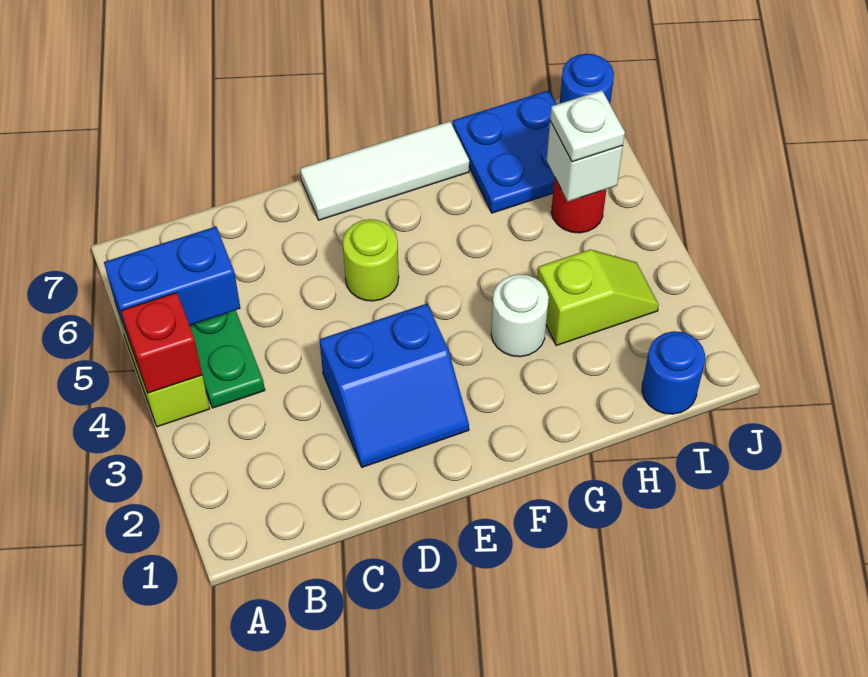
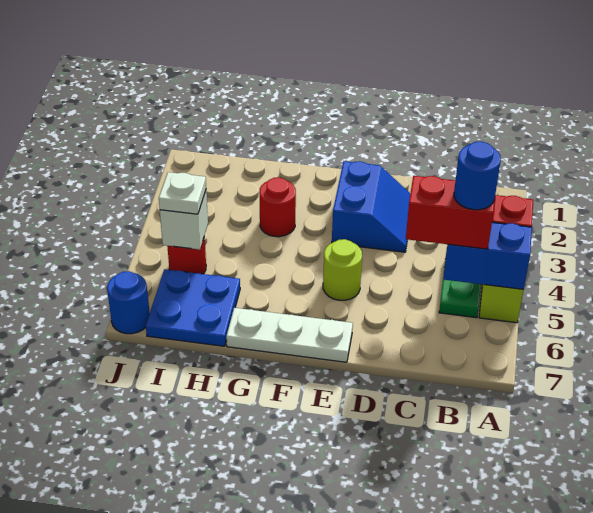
none -> red 1x2 brick [406,176,495,249]
blue 2x2 slope [319,303,469,467] -> blue 2x2 slope turned to [332,161,410,252]
white 1x3 tile [300,121,469,220] -> white 1x3 plate [226,308,353,362]
white 1x1 round brick [491,274,549,357] -> red 1x1 round brick [259,177,296,237]
lime 1x2 slope [537,249,659,346] -> none
blue 1x1 round brick [642,331,705,414] -> blue 1x1 round brick moved to [454,141,501,210]

